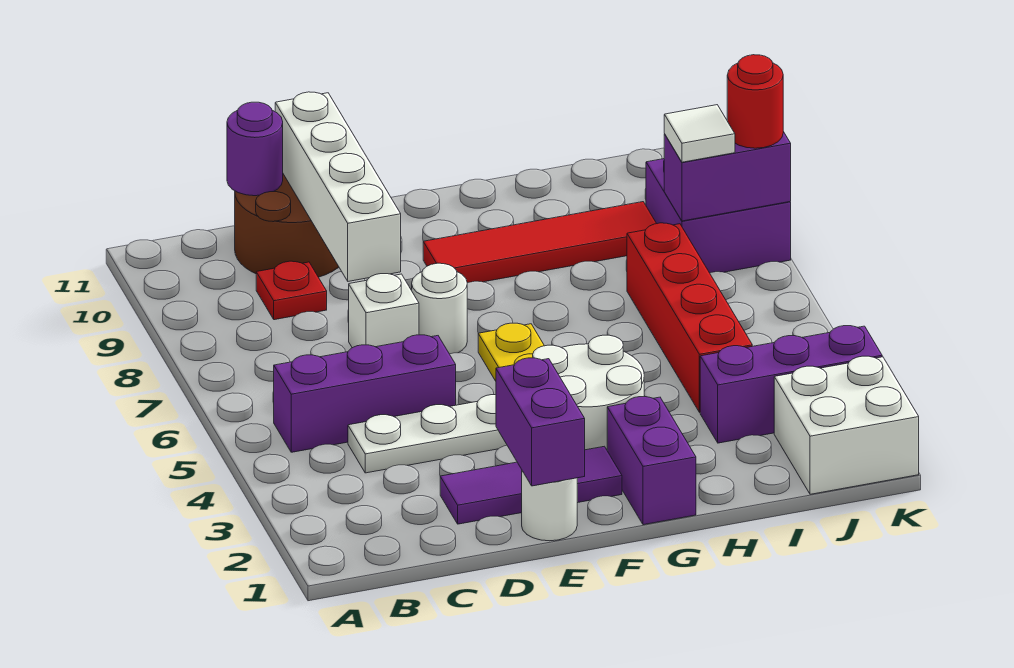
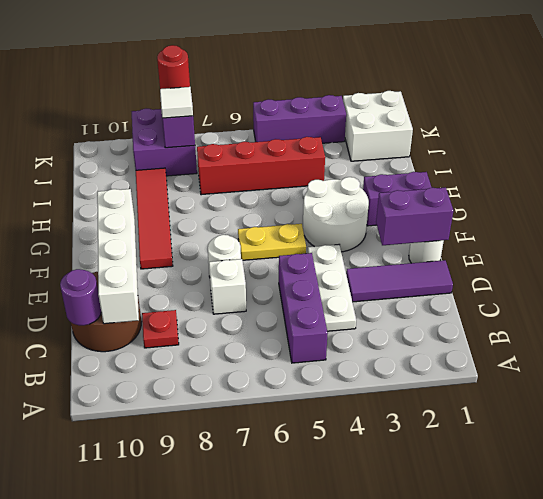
purple 1x3 tile [440,446,622,524] -> purple 1x3 tile turned to [346,260,453,302]
white 1x4 brick [275,92,401,281] -> white 1x4 brick turned to [97,189,139,324]
purple 1x3 brick [700,326,882,443] -> purple 1x3 brick turned to [253,95,346,143]

